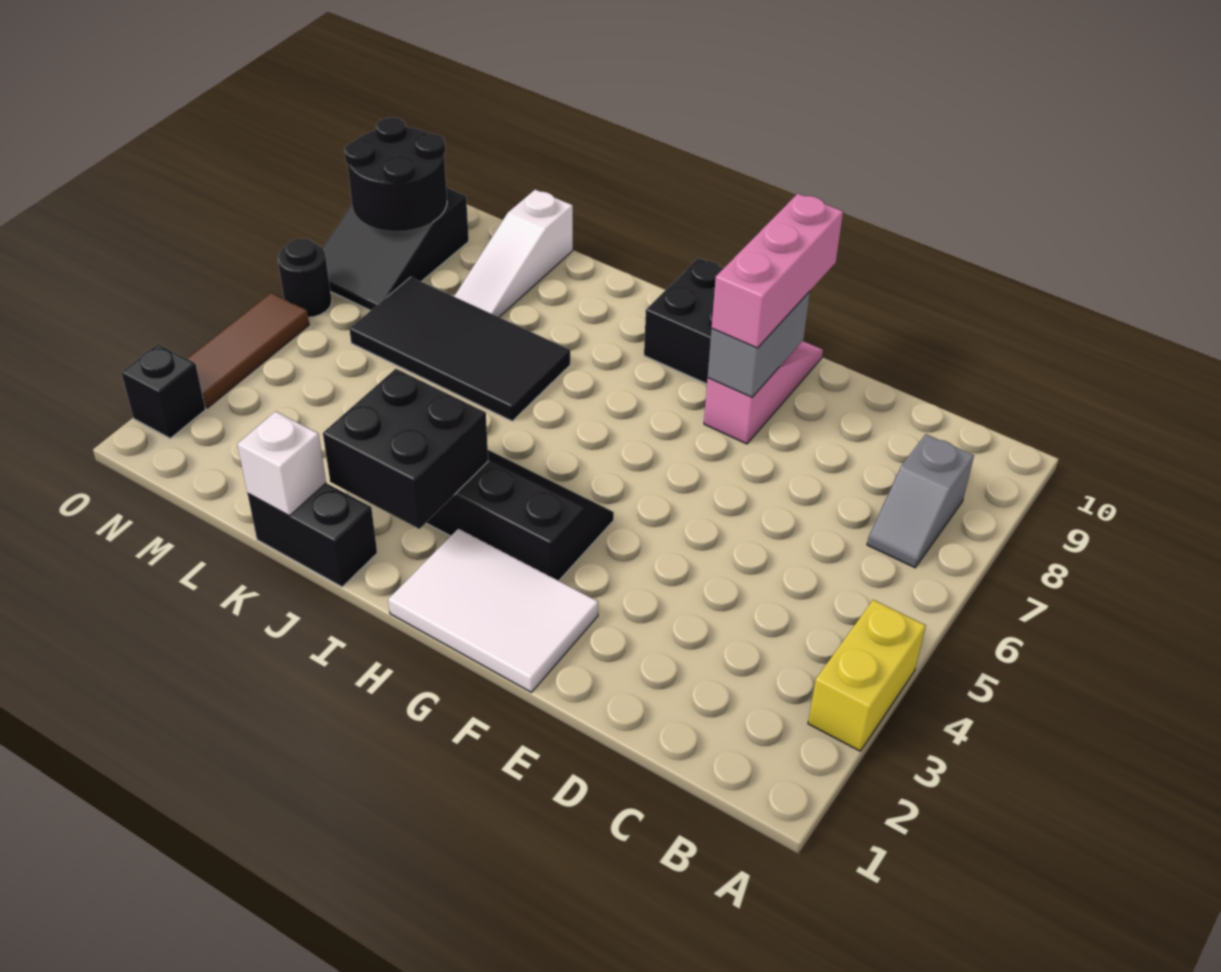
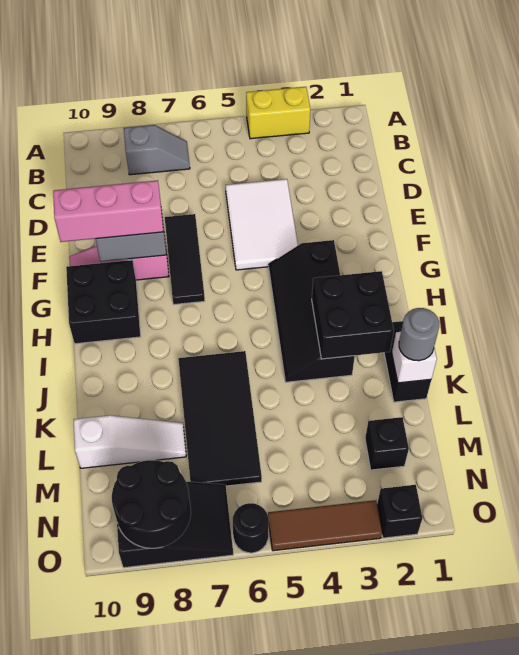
none -> black 1x3 tile [165,214,205,305]
white 2x3 tile [388,529,598,692] -> white 2x3 tile moved to [226,179,298,270]
none -> grey 1x1 round brick [399,308,439,361]
none -> black 1x1 brick [365,417,409,470]

